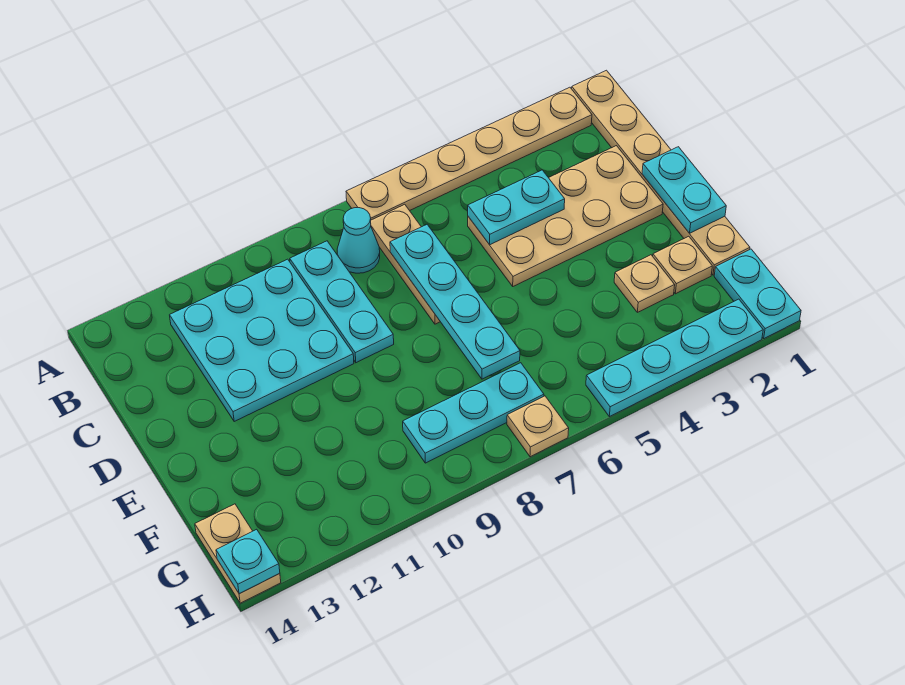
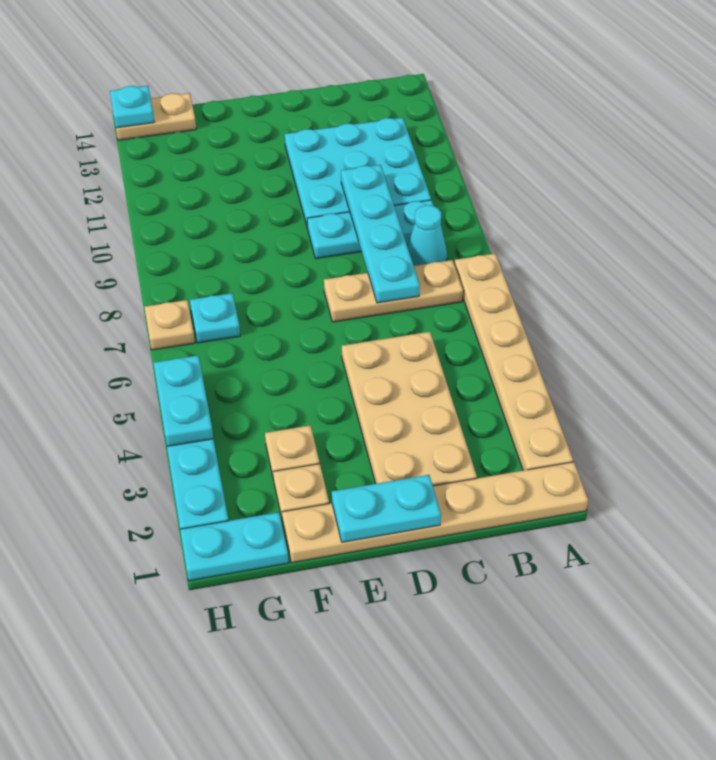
cyan 1x2 plate [468,170,565,245] -> cyan 1x2 plate moved to [153,355,213,446]
cyan 1x4 plate [390,225,520,379] -> cyan 1x4 plate turned to [341,165,420,303]
cyan 1x3 plate [403,363,544,463] -> cyan 1x1 plate [190,293,240,343]

